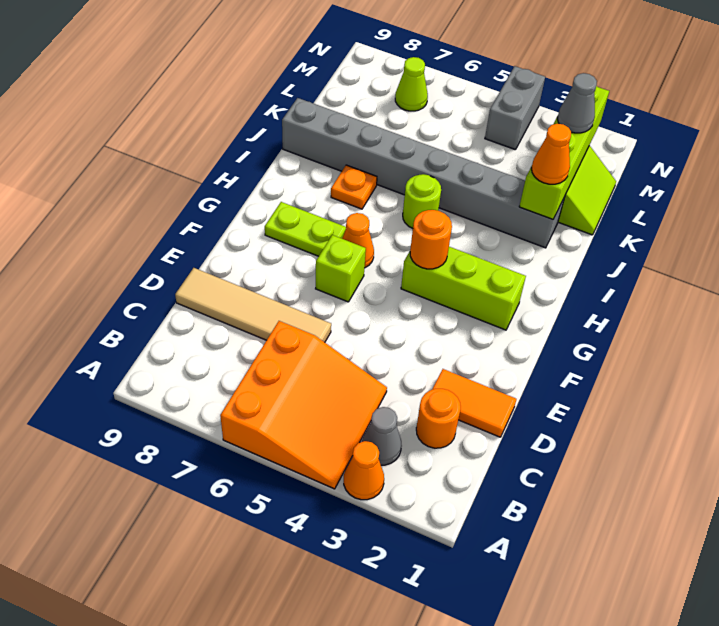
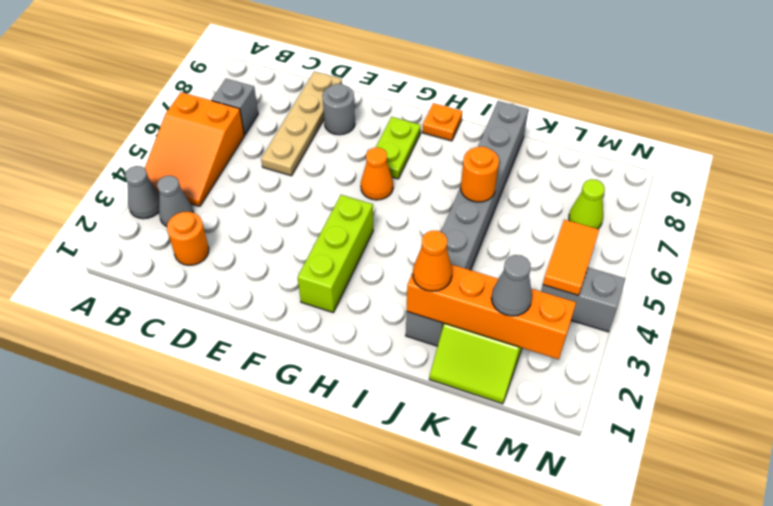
orange 1x1 cone [344,441,384,500] -> grey 1x1 cone [125,166,159,219]
orange 3x3 slope [220,321,387,489] -> orange 2x3 slope [145,92,244,206]
none -> grey 1x1 brick [212,79,258,135]
orange 1x2 tile [432,369,516,437] -> orange 1x2 tile moved to [543,220,599,296]
tan 1x4 tile [175,268,331,342] -> tan 1x4 plate [261,71,342,176]
none -> grey 1x1 round brick [322,84,355,135]
lime 1x1 brick [316,235,366,302] -> none
orange 1x1 round brick [410,210,452,269] -> orange 1x1 round brick moved to [461,147,499,202]
lime 1x1 round brick [403,174,441,229] -> none
orange 1x1 plate [331,165,377,209] -> orange 1x1 plate moved to [422,103,462,141]
lime 1x4 brick [519,86,609,219] -> orange 1x4 brick [407,264,576,359]

